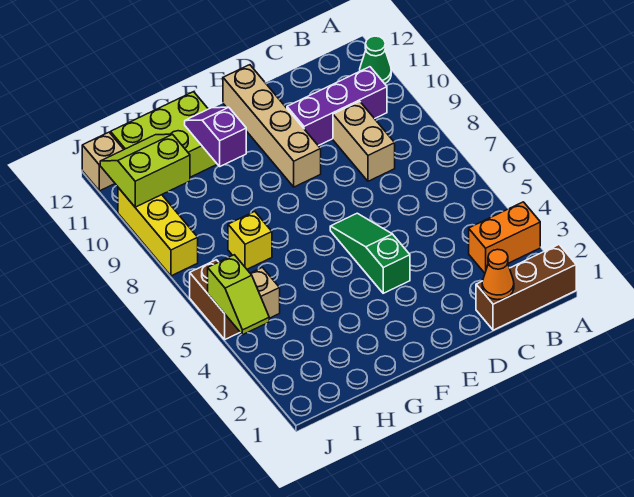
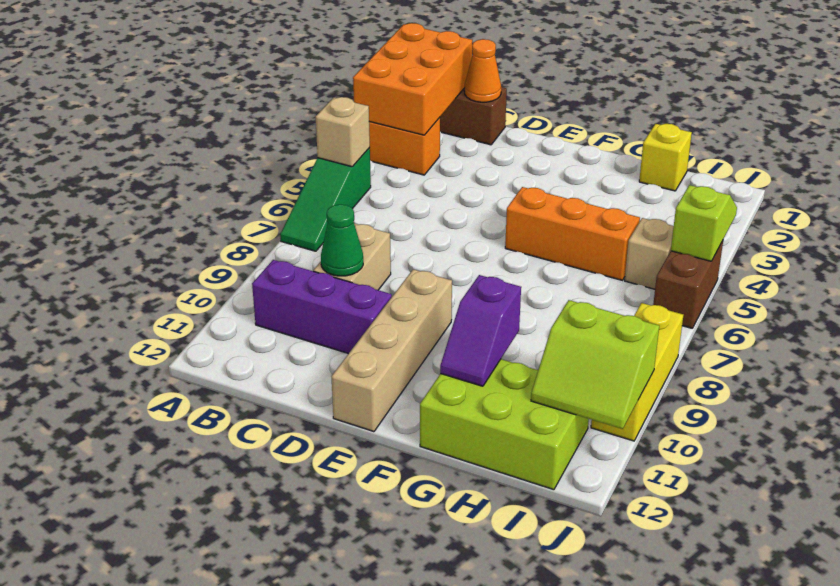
none -> orange 2x3 brick [353,23,472,135]
green 1x1 cone [360,36,391,84] -> green 1x1 cone moved to [321,204,363,276]
green 1x3 slope [330,213,410,293] -> green 1x3 slope moved to [280,148,371,251]
none -> orange 1x3 brick [505,187,640,280]
yellow 1x1 brick [228,211,272,269] -> yellow 1x1 brick moved to [639,124,692,191]
tan 1x1 brick [82,132,124,191] -> tan 1x1 brick moved to [316,97,370,167]

